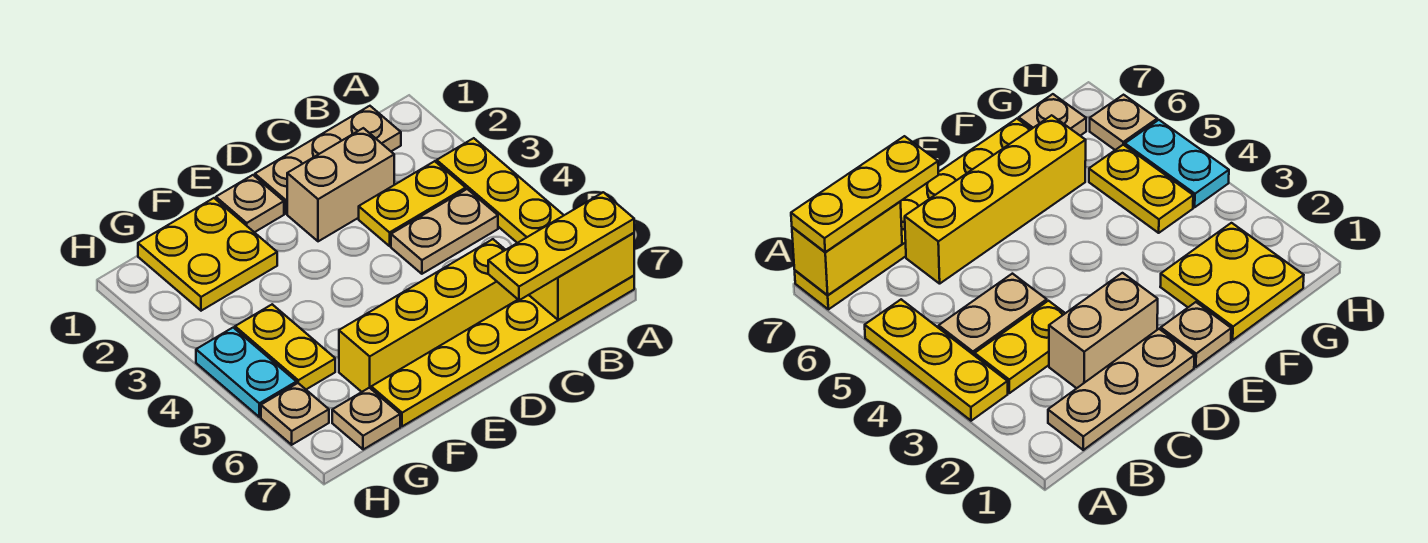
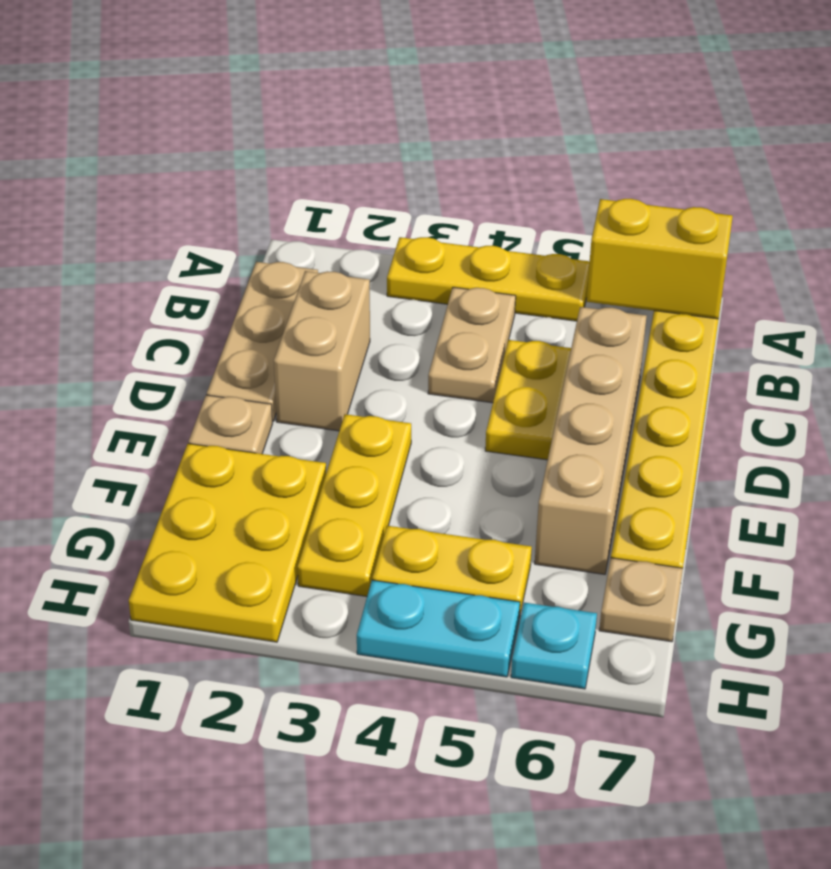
yellow 1x2 brick [529,233,634,320] -> yellow 1x2 brick turned to [586,199,733,319]
yellow 1x3 plate [488,192,634,300] -> yellow 1x3 plate moved to [297,414,411,596]
yellow 1x2 plate [359,161,466,246] -> yellow 1x2 plate moved to [485,340,571,460]
yellow 1x4 brick [339,239,518,392] -> tan 1x4 brick [535,307,647,574]
yellow 2x2 plate [138,198,277,311] -> yellow 2x3 plate [129,444,326,642]
tan 1x1 plate [261,383,329,445] -> cyan 1x1 plate [511,603,597,689]

